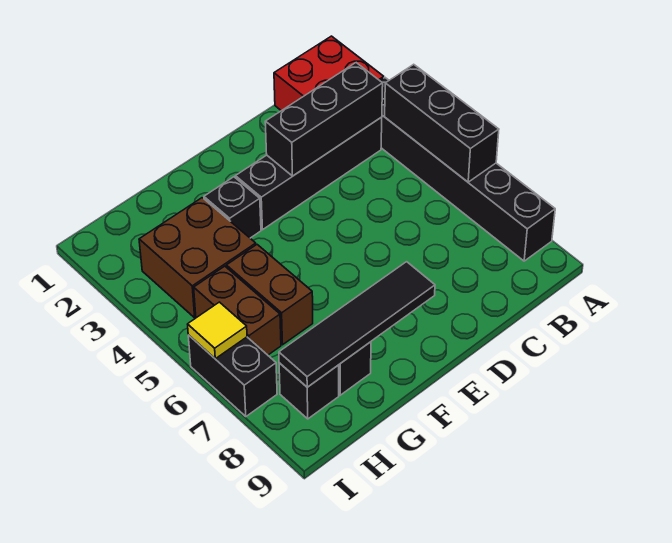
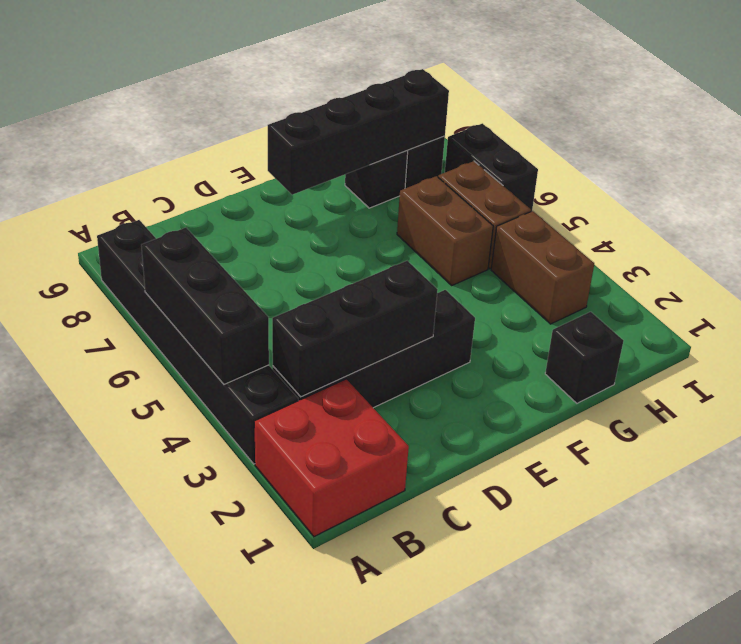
black 1x4 tile [279,262,435,387] -> black 1x4 brick [268,69,449,195]
black 1x1 brick [204,177,261,238] -> black 1x1 brick moved to [545,312,623,403]
brown 2x2 brick [139,198,256,318] -> brown 1x2 brick [491,211,594,324]
yellow 1x1 tile [188,302,247,359] -> none

